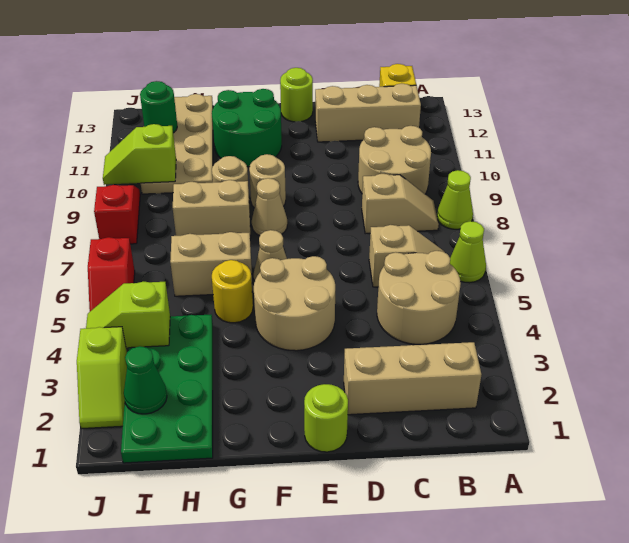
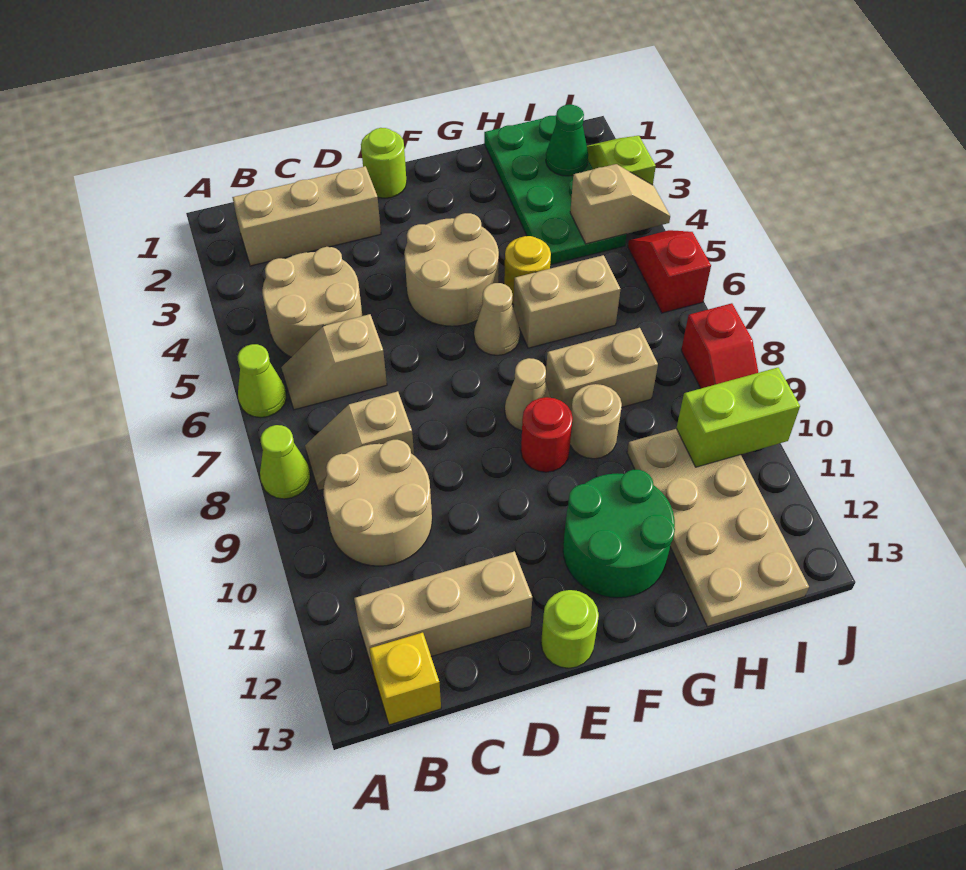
tan 1x1 round brick [249,154,286,208] -> red 1x1 round brick [521,397,573,472]
lime 1x2 slope [86,282,170,348] -> tan 1x2 slope [570,164,670,244]
lime 1x2 slope [103,124,176,185] -> lime 1x2 brick [676,368,800,467]
green 1x1 round brick [140,81,177,133] -> none

